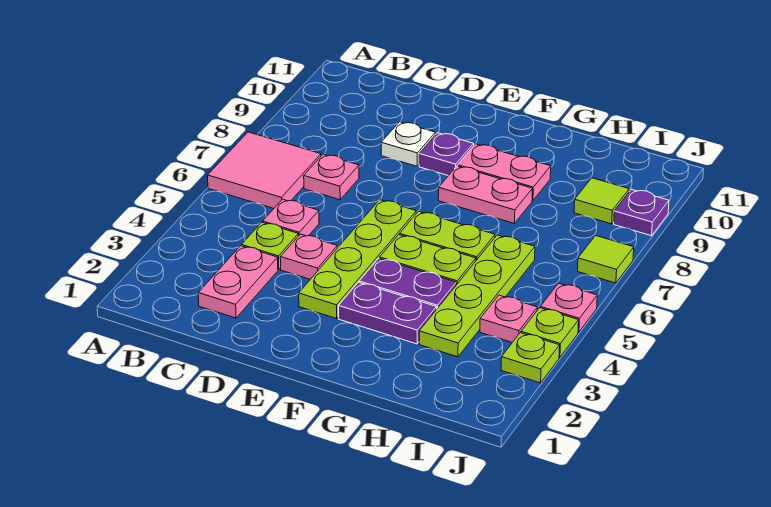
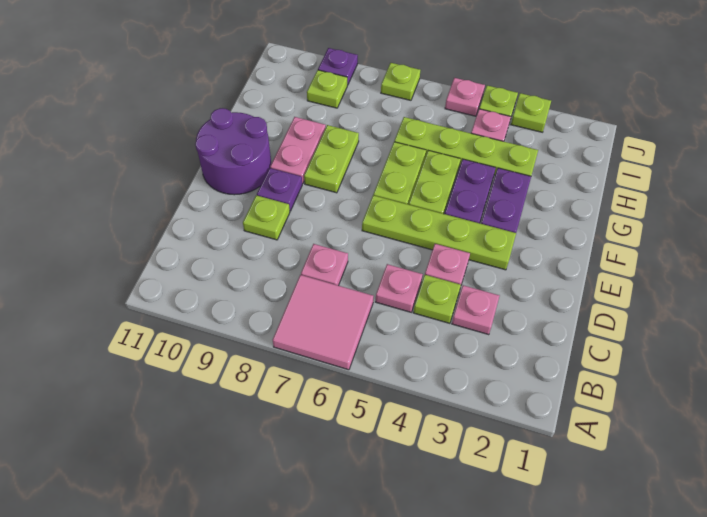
pink 1x2 plate [198,246,278,318] -> pink 1x1 plate [452,285,499,335]
white 1x1 plate [381,122,435,166] -> lime 1x1 plate [243,195,290,240]
none -> purple 2x2 round brick [195,108,271,195]
pink 1x2 plate [438,166,532,224] -> lime 1x2 plate [304,125,359,193]
lime 1x1 tile [574,178,629,224] -> lime 1x1 plate [307,70,347,108]
lime 1x1 tile [578,235,634,283] -> lime 1x1 plate [381,63,420,100]

